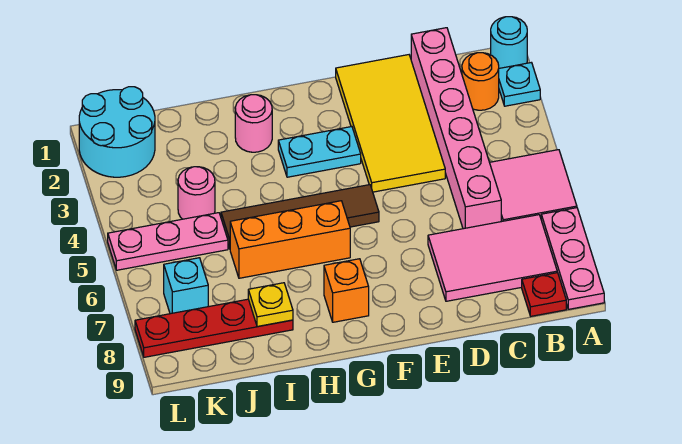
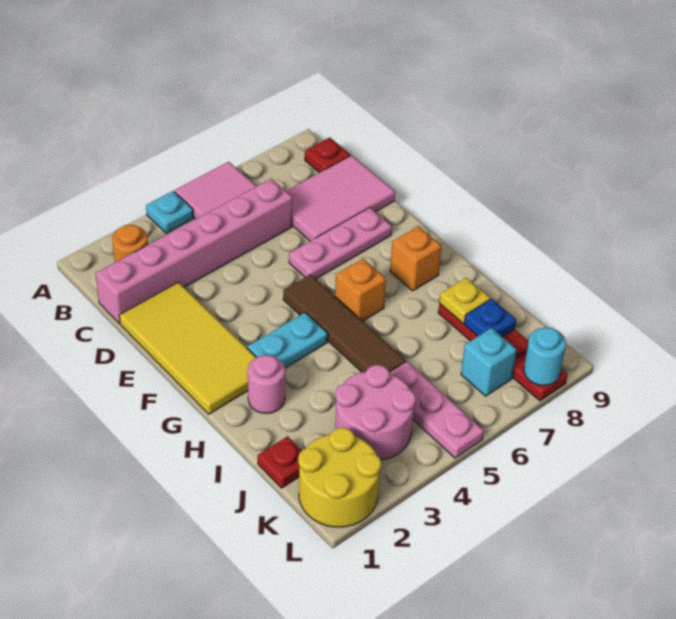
cyan 1x1 round brick [491,17,527,68] -> cyan 1x1 round brick moved to [524,327,566,386]
cyan 1x1 plate [499,63,540,106] -> cyan 1x1 plate moved to [146,191,193,233]
pink 1x3 plate [541,208,604,309] -> pink 1x3 plate moved to [289,207,392,279]
pink 2x3 tile [428,215,557,301] -> pink 2x3 tile turned to [286,155,395,241]
yellow 2x4 tile [336,55,445,192] -> yellow 2x4 tile turned to [119,282,256,414]
cyan 1x2 plate [278,127,361,177] -> cyan 1x2 plate turned to [248,313,328,368]
orange 1x3 brick [230,201,350,278] -> orange 1x1 brick [335,259,386,321]
none -> red 1x1 plate [258,436,302,488]
pink 1x1 round brick [178,167,215,219] -> pink 2x2 round brick [335,365,416,460]
none -> blue 1x1 plate [464,299,516,337]
cyan 2x2 round brick [79,87,155,177] -> yellow 2x2 round brick [298,428,381,527]

